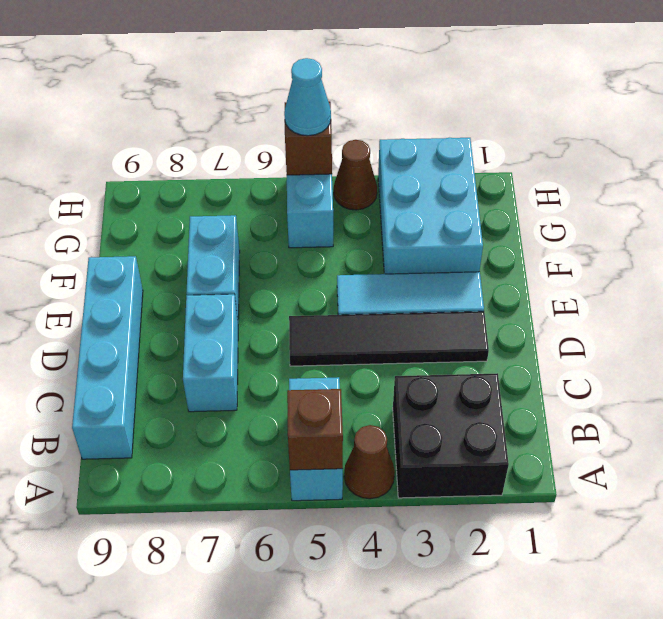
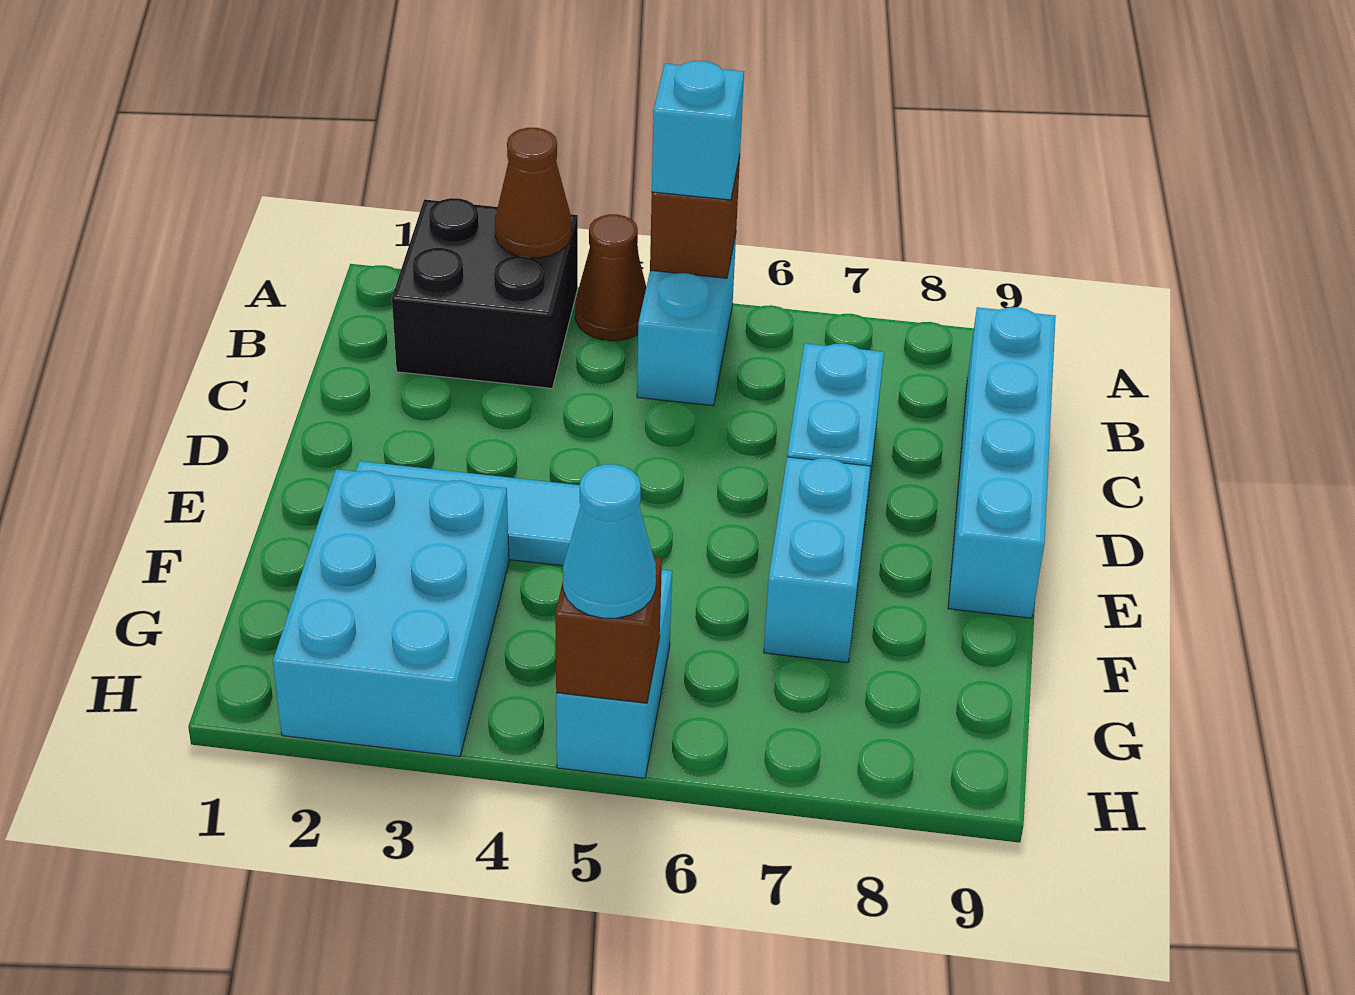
none -> cyan 1x1 brick [652,61,744,200]
black 1x4 tile [289,311,489,366] -> none
brown 1x1 cone [334,140,377,210] -> brown 1x1 cone moved to [495,128,572,258]

